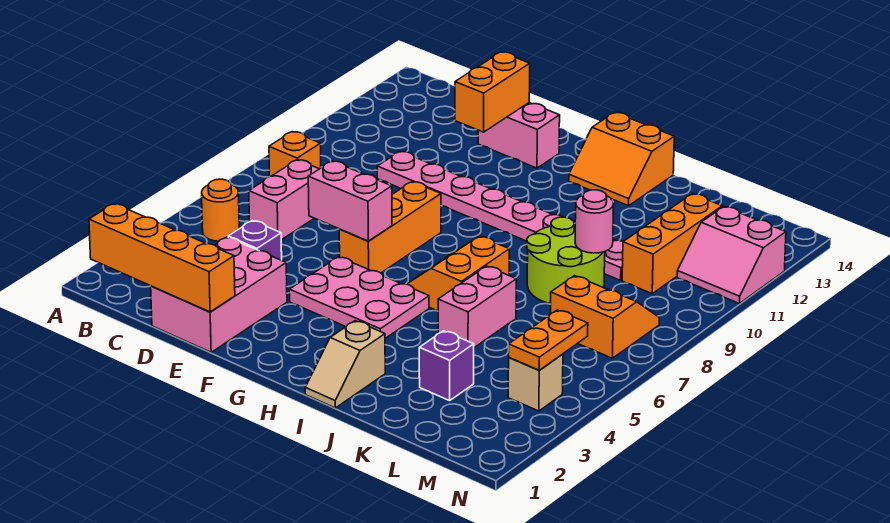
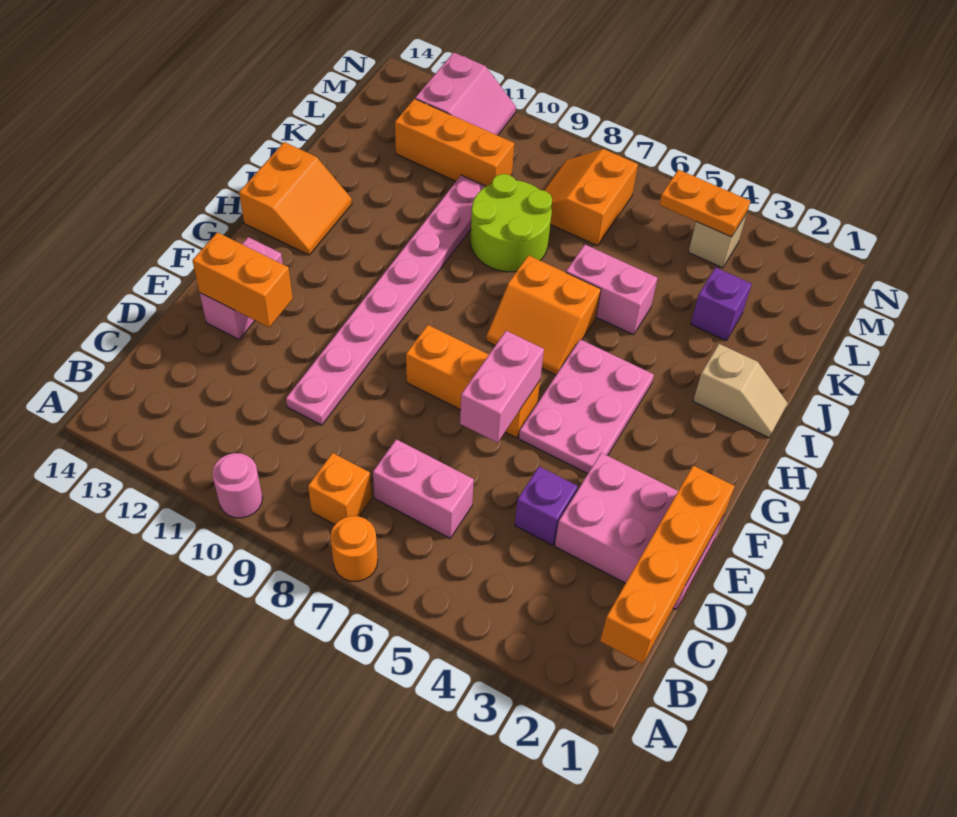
orange 1x1 round brick [202,179,239,241] -> orange 1x1 round brick moved to [330,516,378,582]
pink 1x1 round brick [575,190,614,253] -> pink 1x1 round brick moved to [212,453,263,518]

